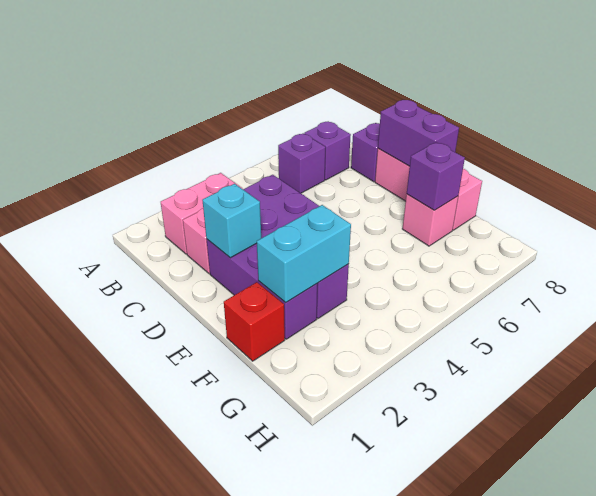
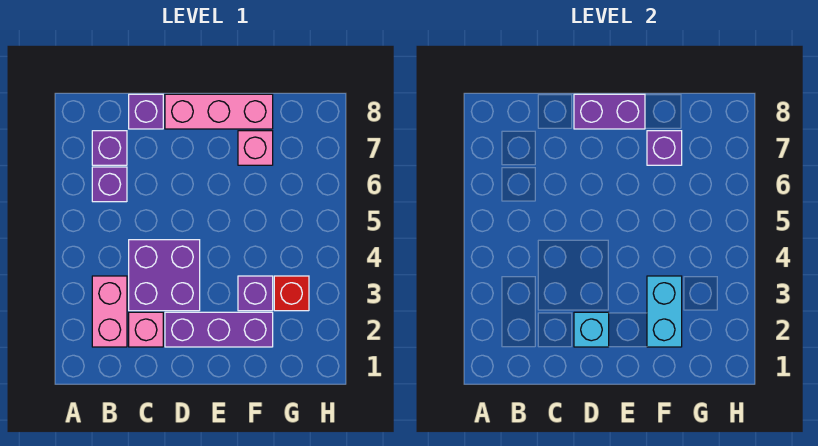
red 1x1 brick [224,282,285,361] -> red 1x1 brick moved to [274,276,309,311]

